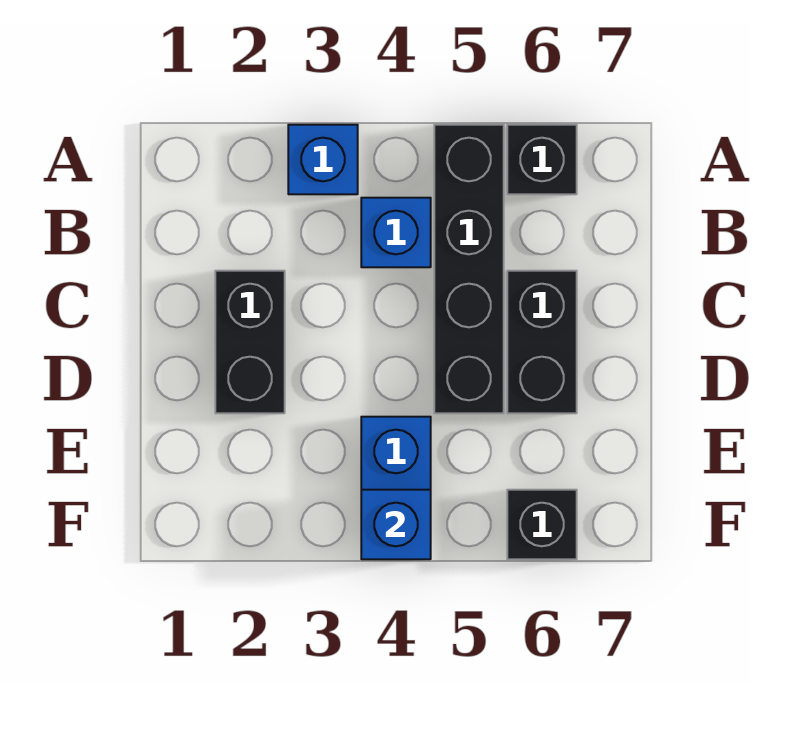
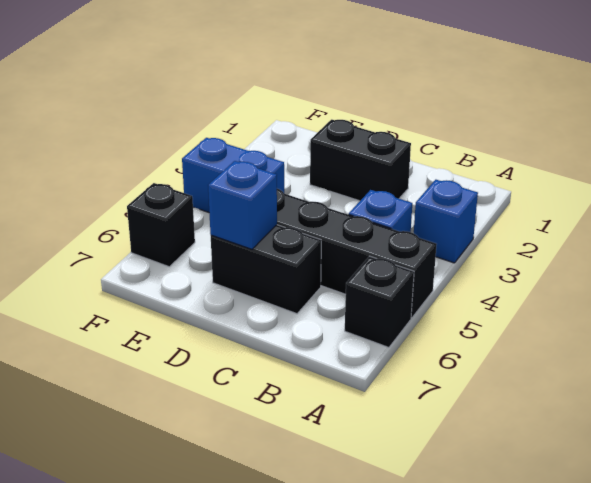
blue 1x1 brick [361,490,431,559] -> blue 1x1 brick moved to [208,161,277,249]

